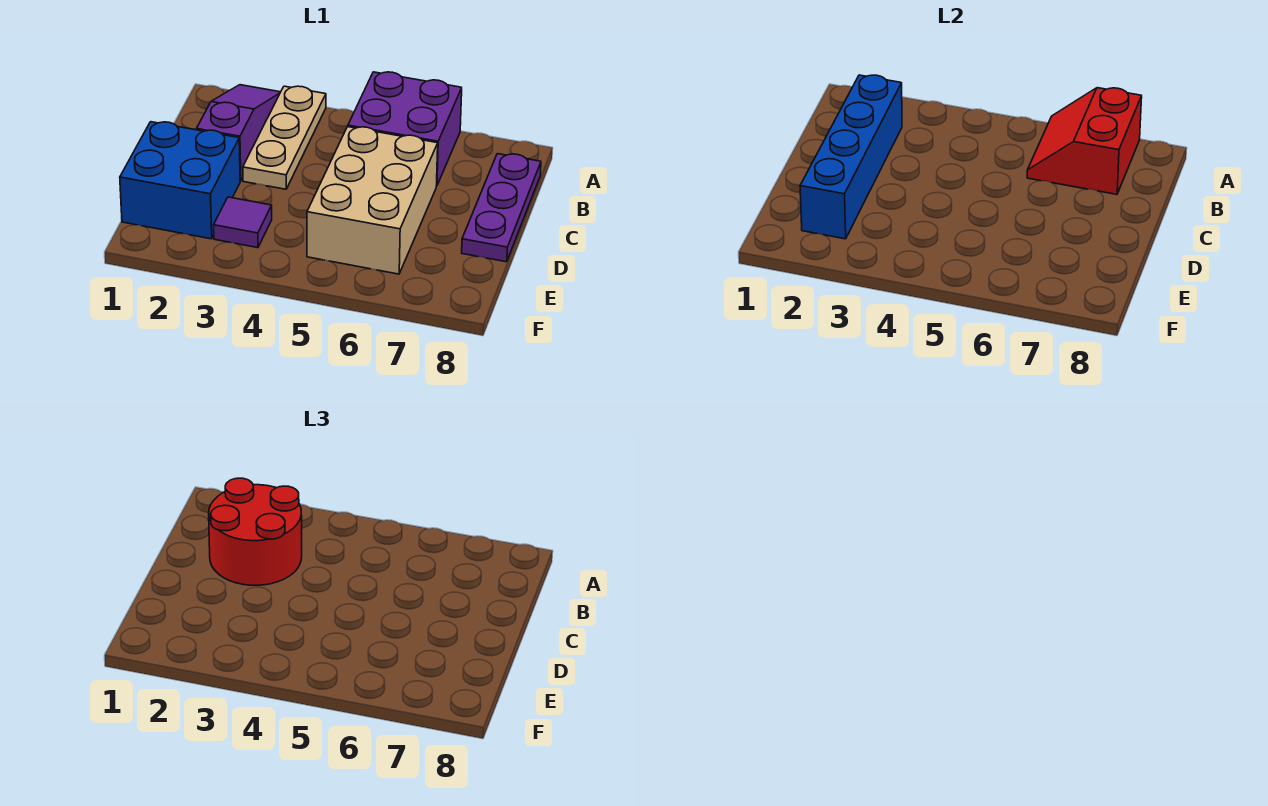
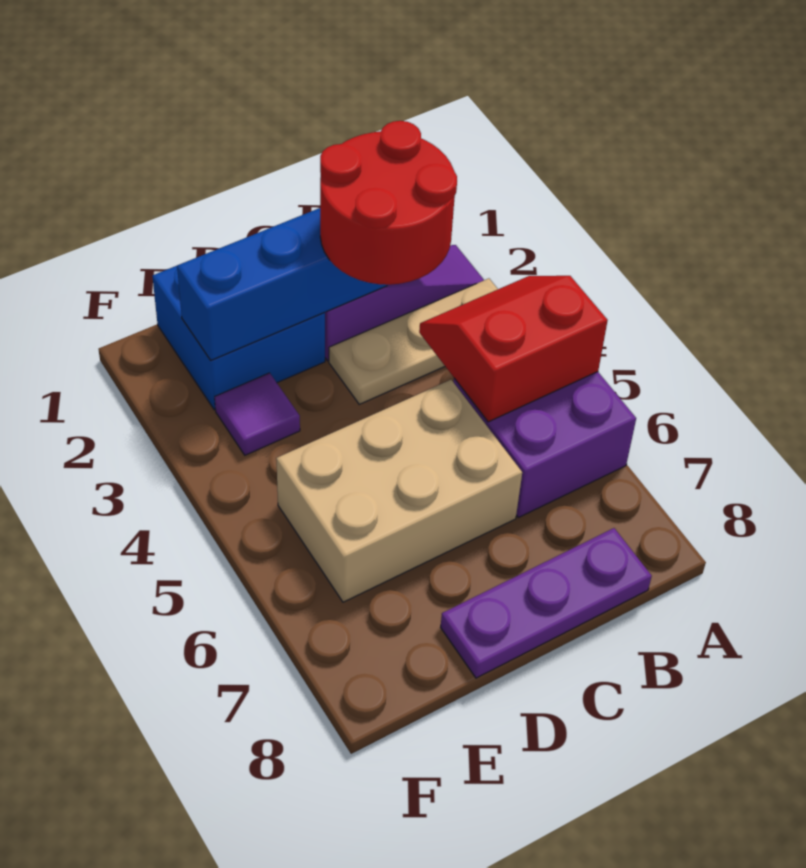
red 2x2 slope [1027,88,1142,194] -> red 2x2 slope moved to [419,276,608,422]

